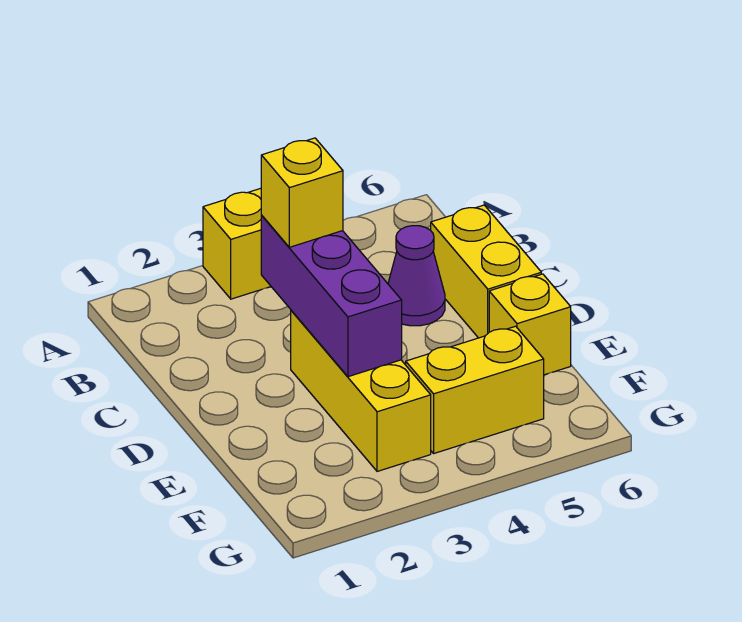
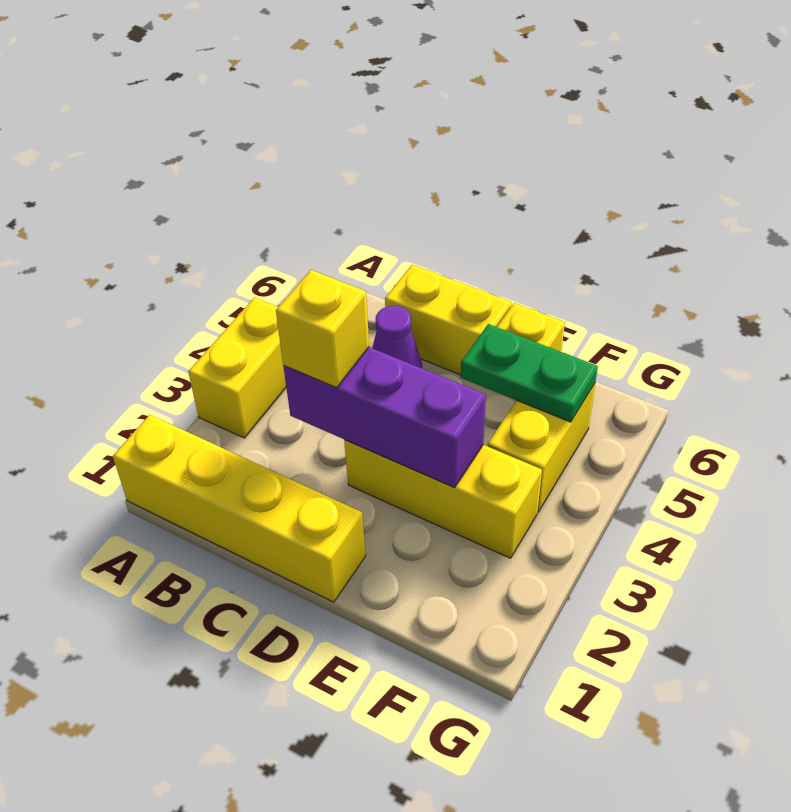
none -> yellow 1x4 brick [113,415,366,602]
none -> green 1x2 plate [461,324,598,422]

